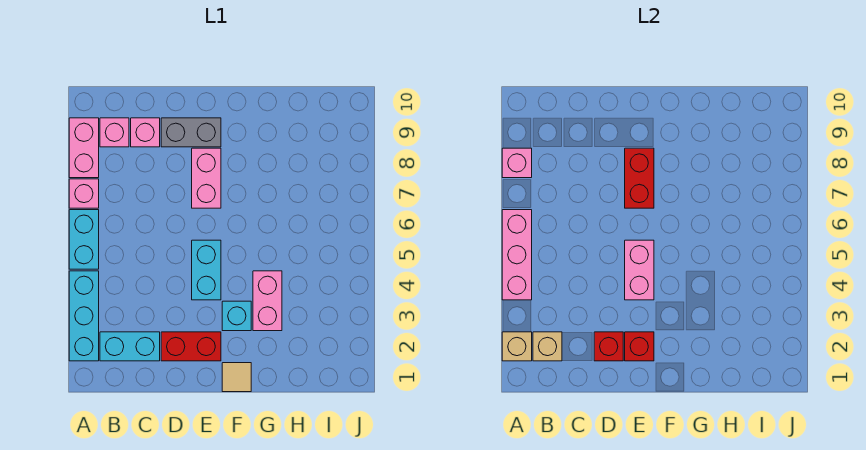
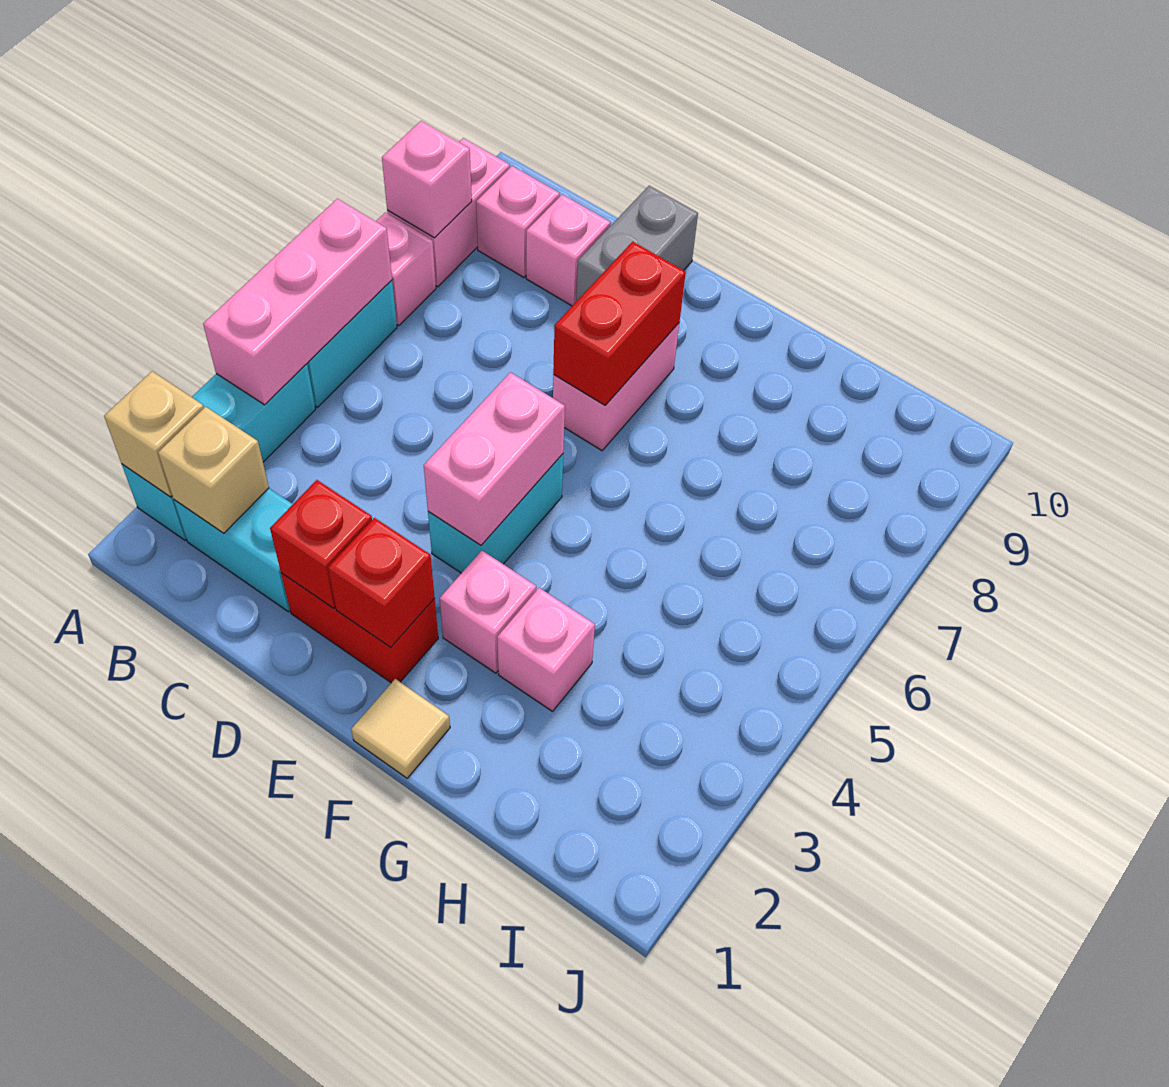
grey 1x2 brick [161,118,221,147] -> grey 1x2 brick turned to [576,186,698,301]
cyan 1x1 brick [222,301,251,331] -> pink 1x1 brick [440,551,536,673]
pink 1x2 brick [253,271,282,331] -> pink 1x1 brick [497,588,595,711]

